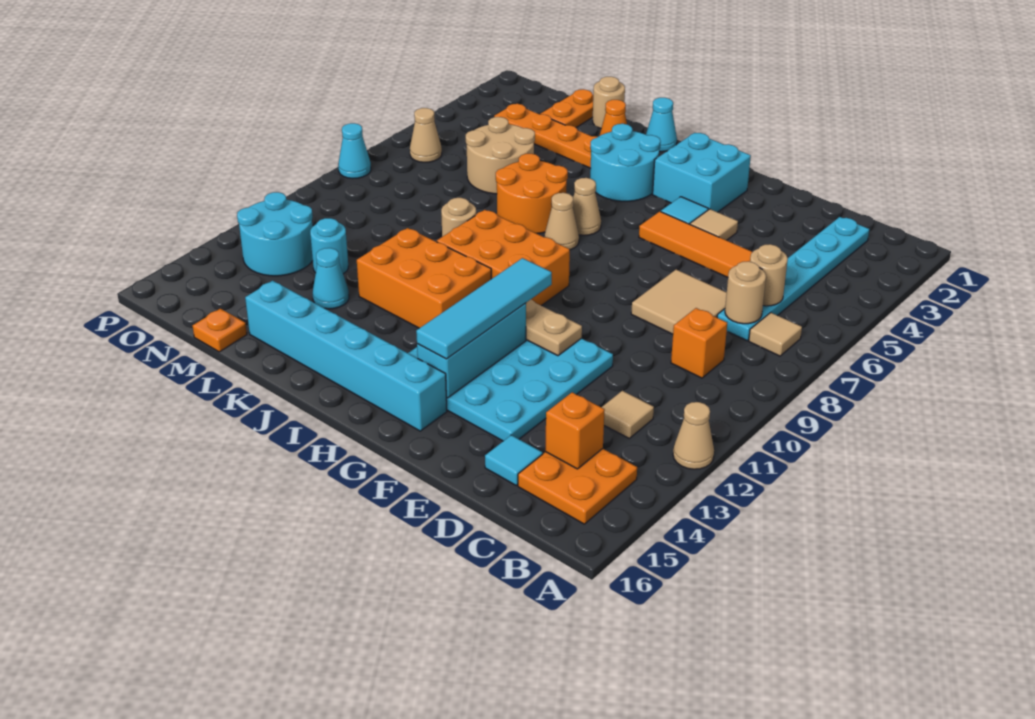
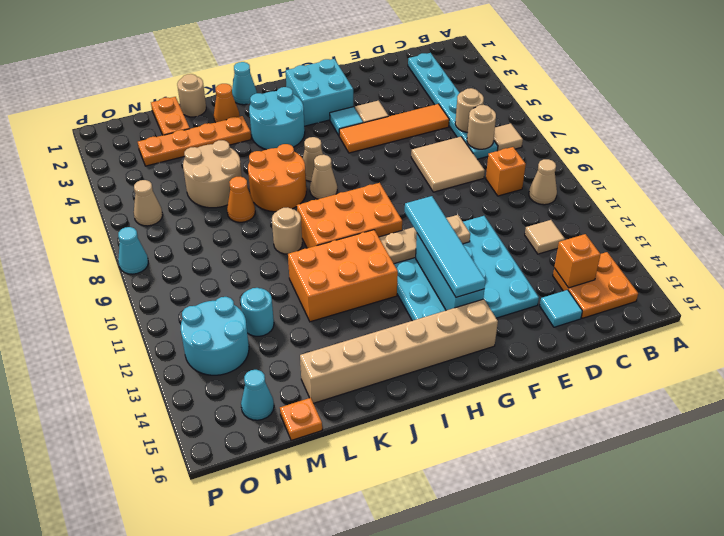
tan 1x1 cone [673,402,714,469] -> tan 1x1 cone moved to [529,159,557,205]
cyan 1x6 brick [245,281,447,431] -> tan 1x6 brick [300,299,498,403]
none -> orange 1x1 cone [227,177,255,222]
cyan 1x1 cone [313,248,349,309] -> cyan 1x1 cone moved to [241,370,274,420]

